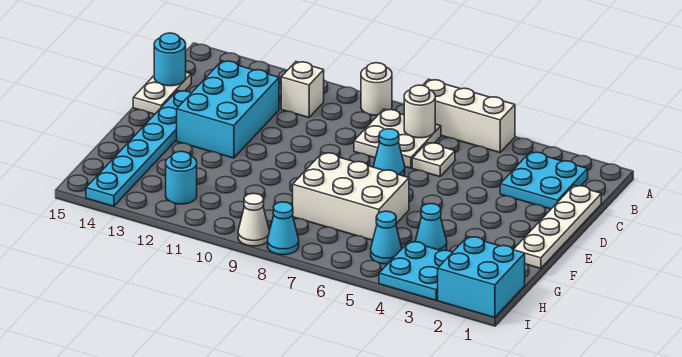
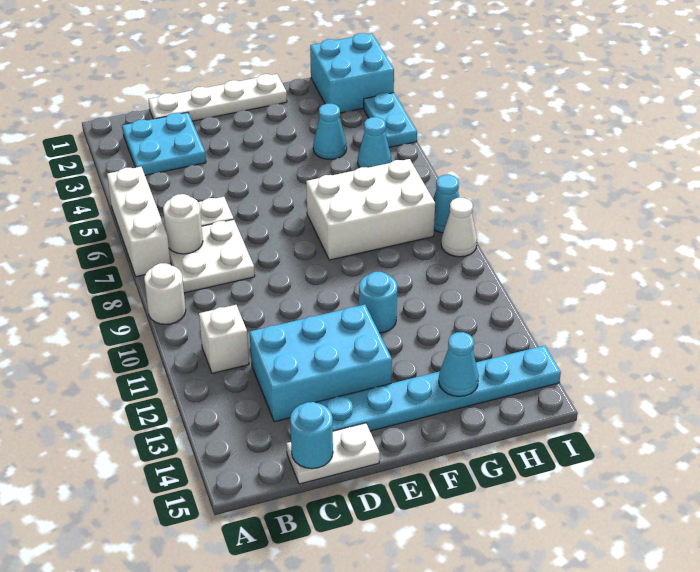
cyan 1x1 cone [374,129,405,176] -> cyan 1x1 cone moved to [439,332,479,396]
white 2x3 brick [293,153,409,240] -> white 2x3 brick turned to [306,159,435,260]
cyan 2x2 plate [379,241,453,300] -> cyan 1x2 plate [364,93,417,148]
cyan 1x1 round brick [166,151,197,204] -> cyan 1x1 round brick moved to [359,272,397,333]

